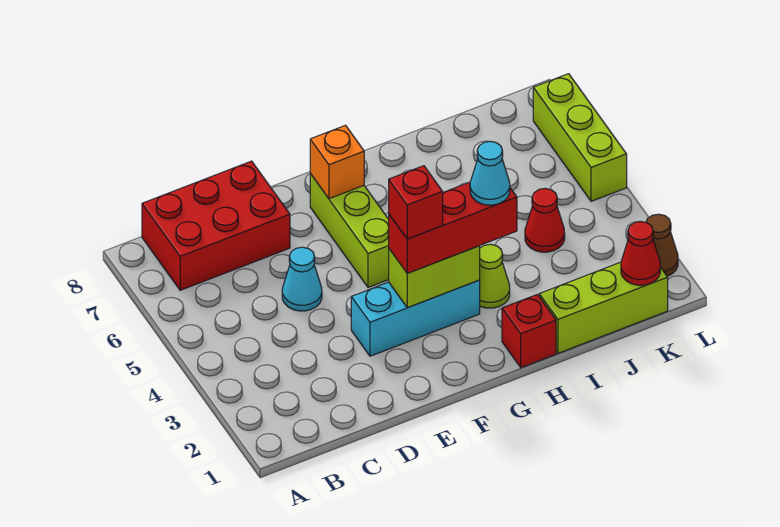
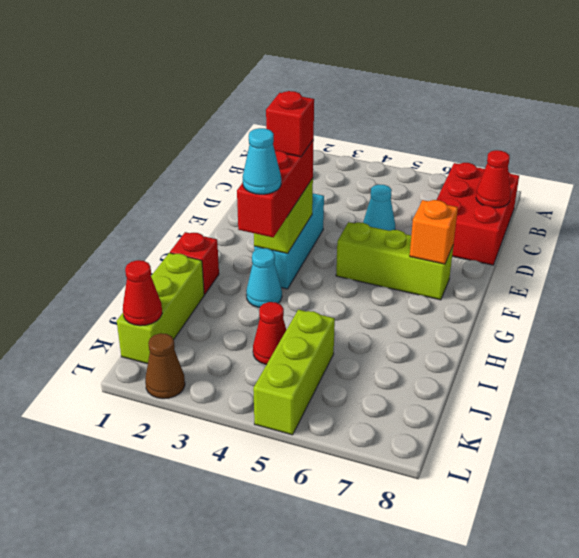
none -> red 1x1 cone [476,150,511,208]
lime 1x1 cone [480,244,510,308] -> cyan 1x1 cone [246,248,282,308]
lime 1x3 brick [533,74,627,201] -> lime 1x3 brick turned to [253,310,335,435]

